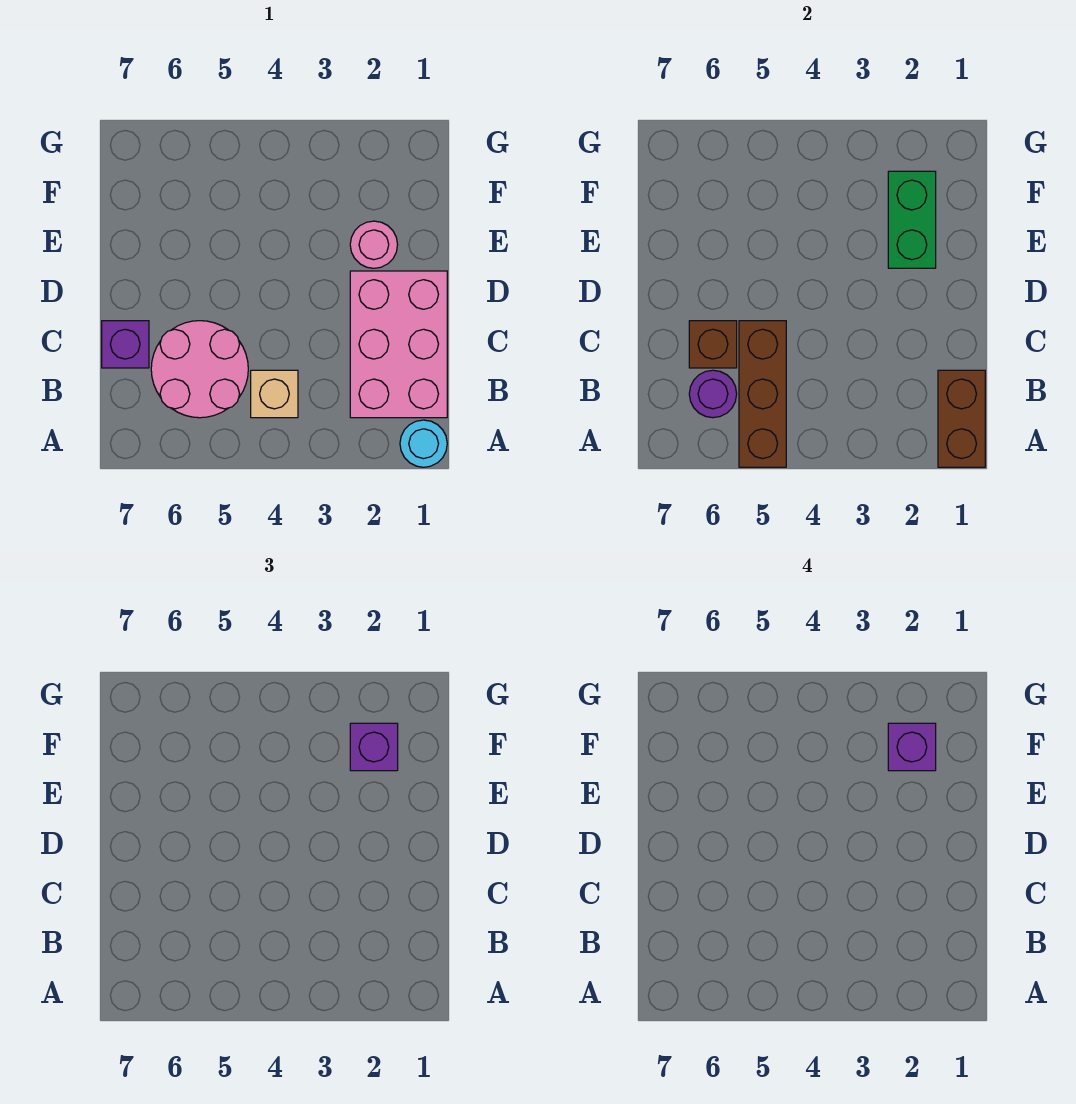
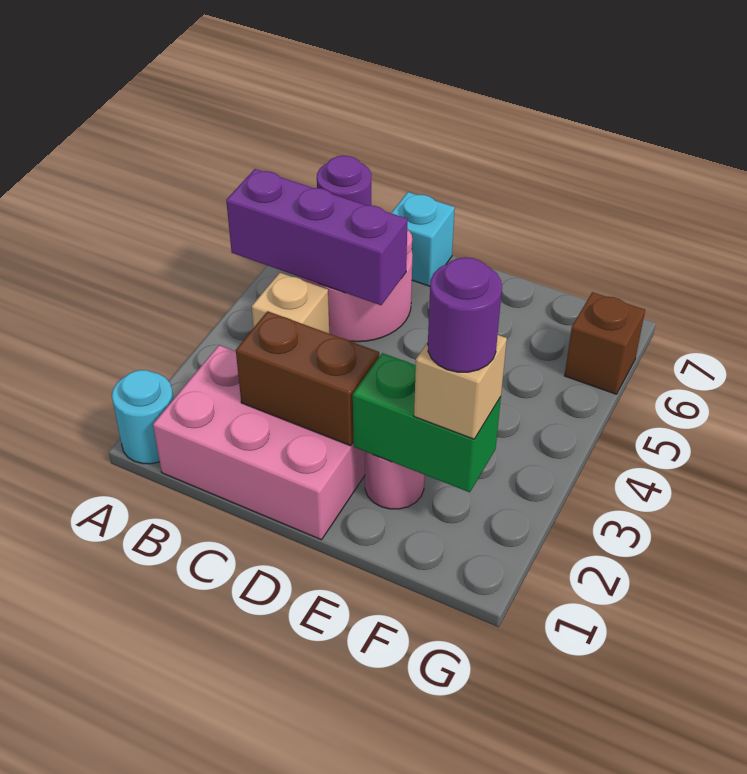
brown 1x2 brick [938,370,985,467] -> brown 1x2 brick moved to [236,311,379,446]
brown 1x3 brick [739,321,786,467] -> purple 1x3 brick [226,169,407,305]
brown 1x1 brick [689,321,737,368] -> brown 1x1 brick moved to [565,292,645,394]
purple 1x1 brick [102,321,149,368] -> cyan 1x1 brick [392,192,455,286]
purple 1x1 brick [350,723,398,771] -> tan 1x1 brick [414,335,507,439]
purple 1x1 brick [888,723,936,771] -> purple 1x1 round brick [428,257,502,372]

